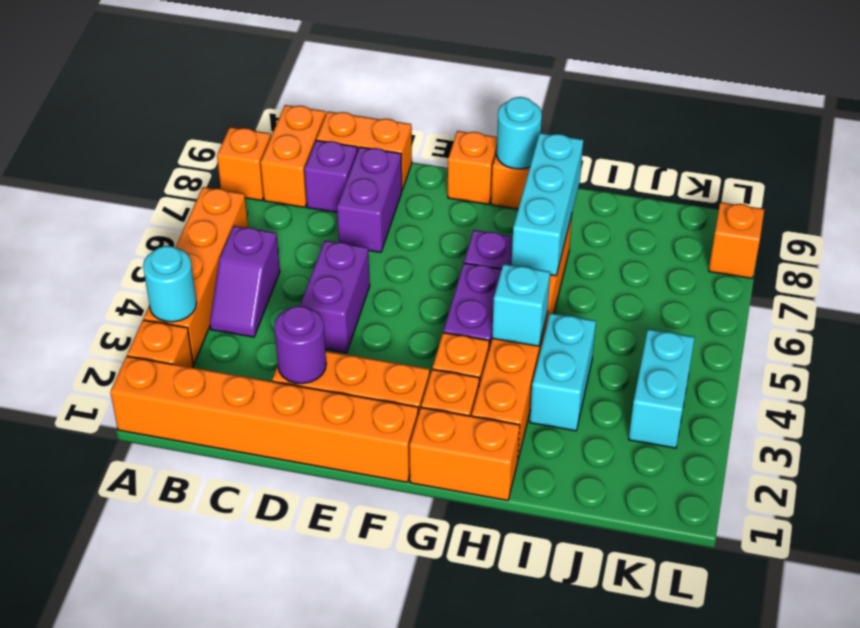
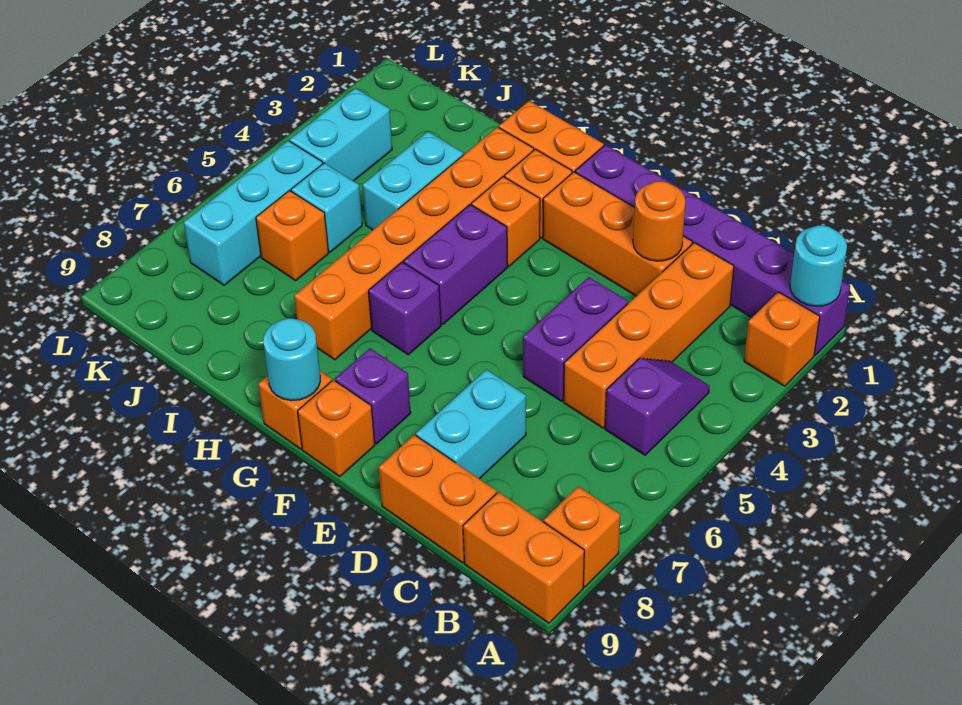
orange 1x6 brick [110,356,418,482] -> purple 1x6 brick [575,145,850,355]
orange 1x4 brick [144,187,248,364] -> orange 1x4 brick moved to [564,243,734,428]
cyan 1x1 round brick [143,246,197,322] -> cyan 1x1 round brick moved to [790,225,847,306]
orange 1x2 brick [261,105,326,207] -> orange 1x2 brick turned to [463,492,584,623]
purple 1x1 brick [304,140,358,212] -> purple 1x1 brick moved to [335,348,411,444]
purple 1x1 round brick [274,306,326,384] -> orange 1x1 round brick [633,181,685,261]
purple 1x2 brick [337,147,402,252] -> cyan 1x2 brick [416,370,526,479]
cyan 1x1 brick [492,264,550,346] -> cyan 1x1 brick moved to [291,163,362,252]
cyan 1x3 brick [511,133,583,276] -> cyan 1x3 brick moved to [184,141,323,285]
orange 1x1 brick [709,202,764,278] -> orange 1x1 brick moved to [256,191,329,280]

